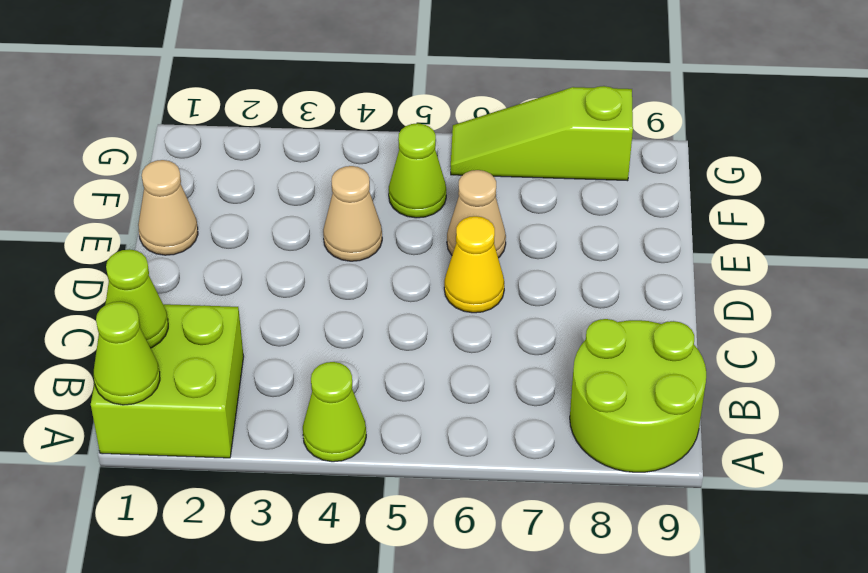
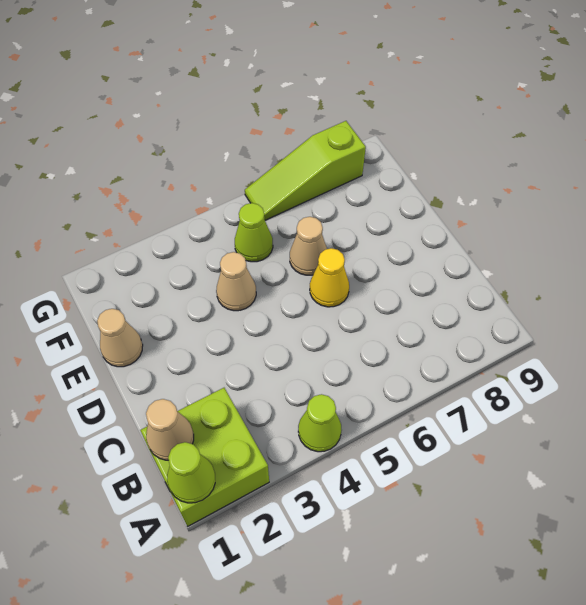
lime 2x2 round brick [570,319,706,472] -> none
lime 1x1 cone [105,249,168,348] -> tan 1x1 cone [146,399,194,460]

